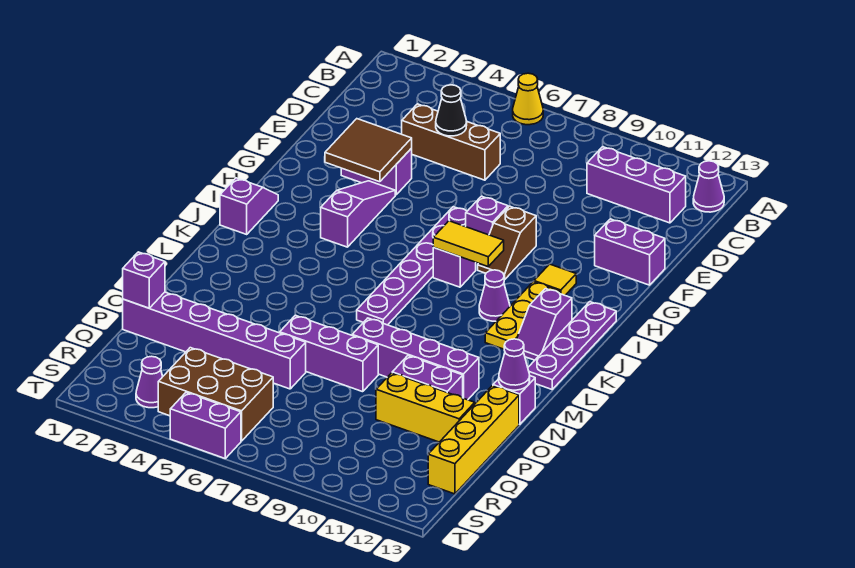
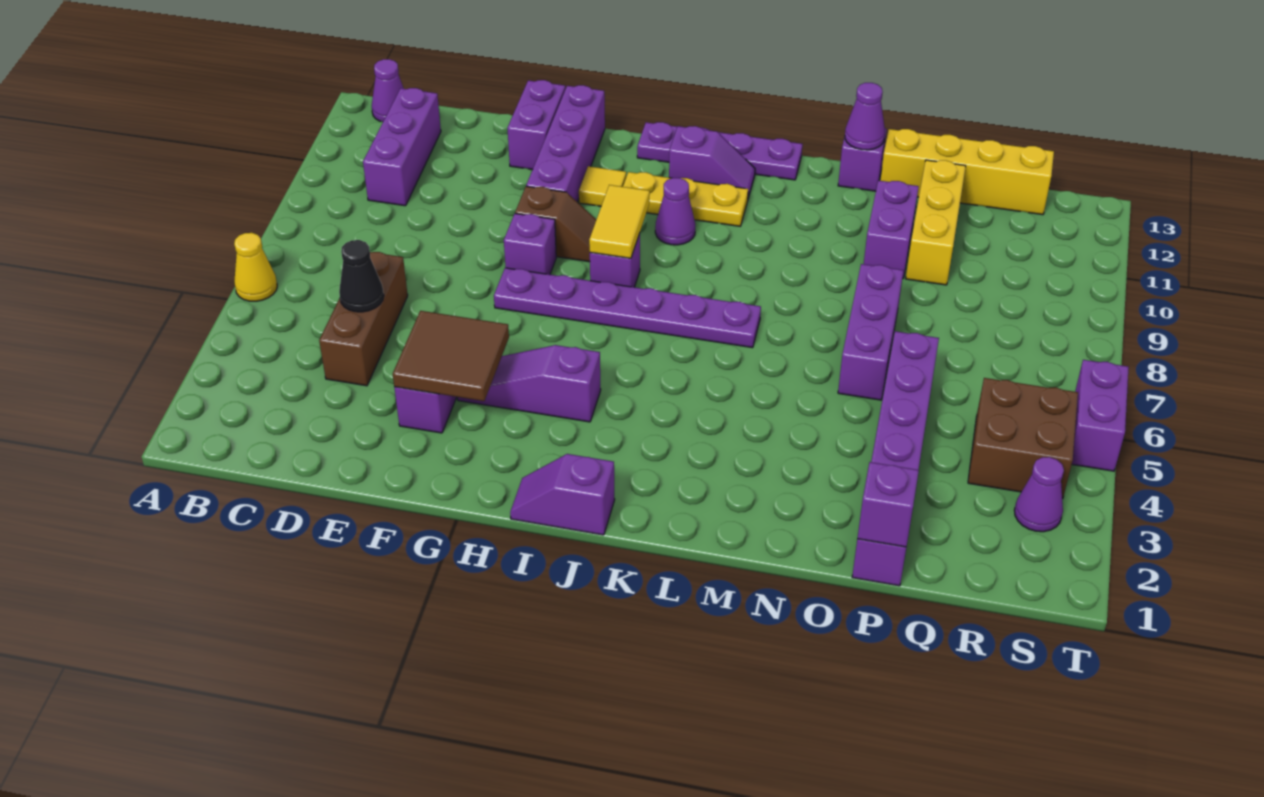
purple 1x4 brick [352,318,479,400] -> purple 1x4 brick moved to [526,85,605,202]
brown 2x3 brick [158,348,273,441] -> brown 2x2 brick [968,378,1078,499]

